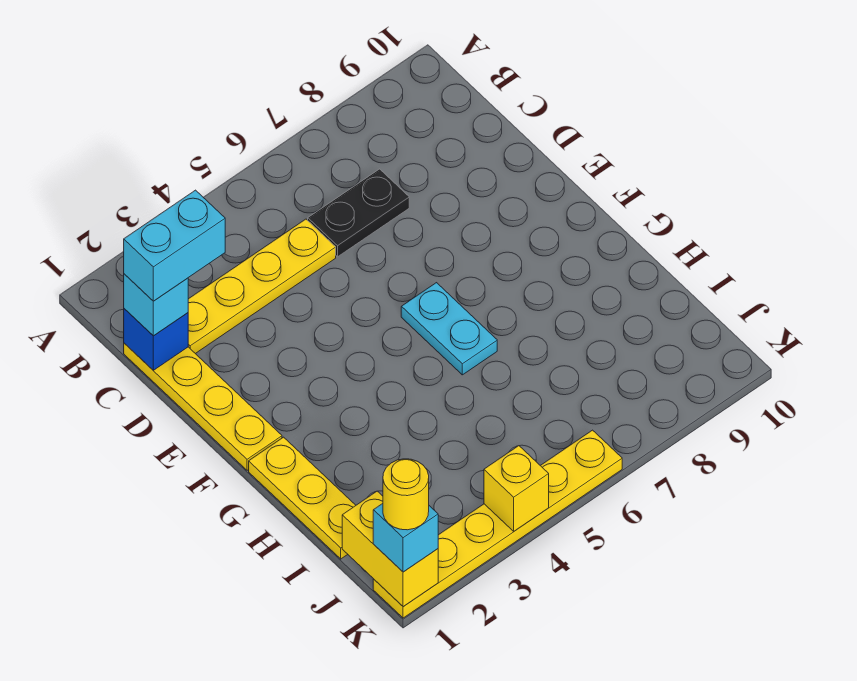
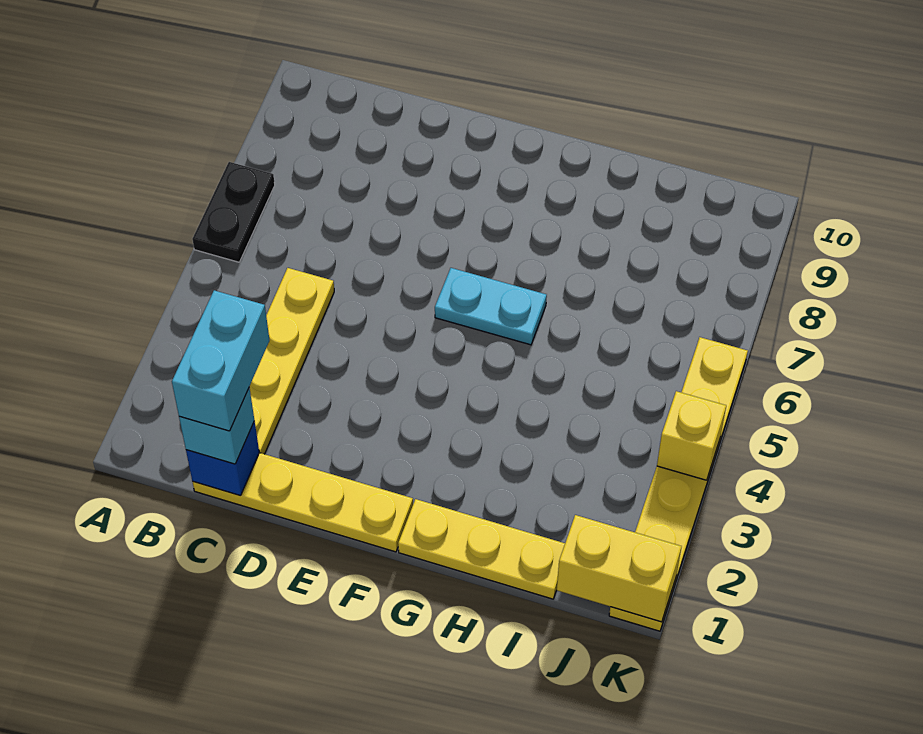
black 1x2 plate [308,169,409,257] -> black 1x2 plate moved to [192,162,275,262]
cyan 1x1 brick [373,504,438,572] -> none
yellow 1x1 round brick [383,459,429,530] -> none

